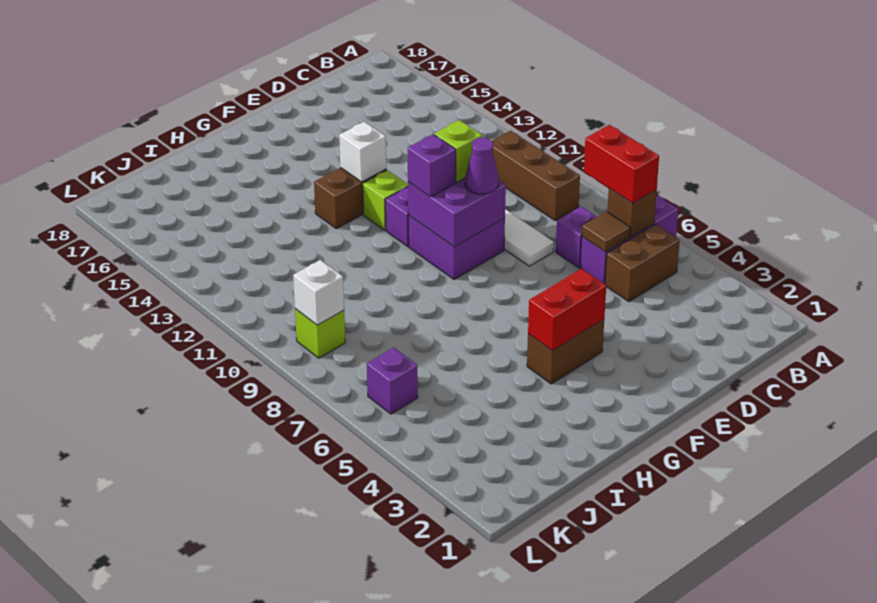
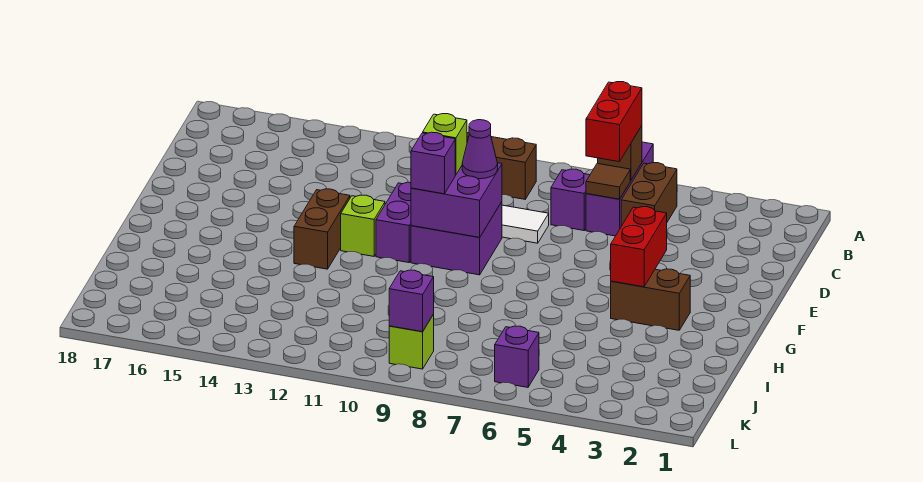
red 1x2 brick [584,125,659,203] -> red 1x2 brick turned to [586,82,642,162]
brown 1x2 brick [527,320,604,384] -> brown 1x2 brick turned to [611,269,690,330]
white 1x1 brick [339,122,386,182] -> none
white 1x1 brick [293,260,344,325] -> purple 1x1 brick [389,270,434,332]

